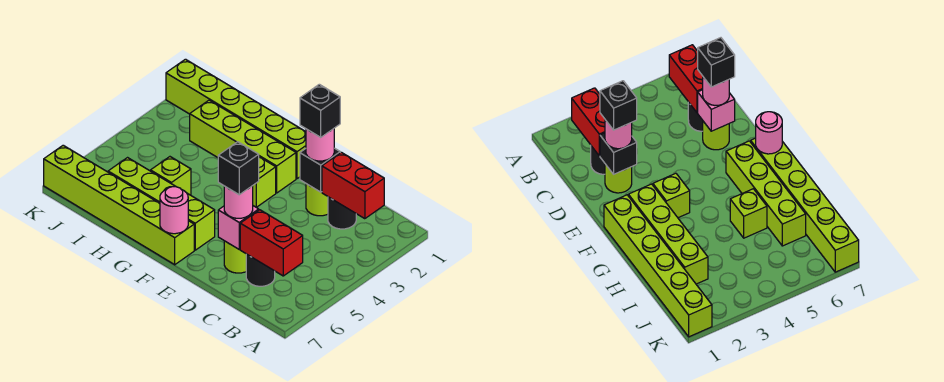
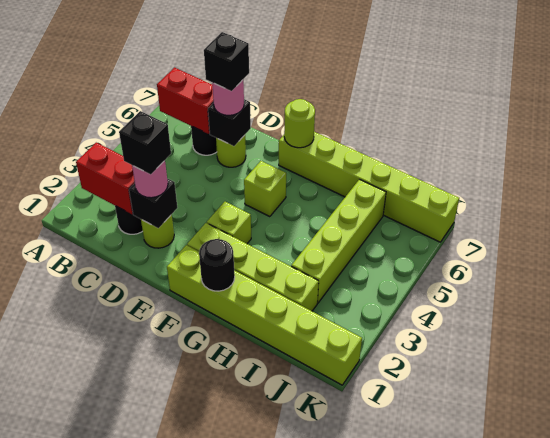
pink 1x1 brick [218,206,259,249] -> black 1x1 brick [208,99,251,146]
lime 1x4 brick [108,158,215,250] -> lime 1x4 brick turned to [291,179,386,303]
pink 1x1 round brick [160,187,188,234] -> lime 1x1 round brick [284,99,315,148]
none -> black 1x1 round brick [199,239,235,291]
lime 1x1 brick [151,157,191,195] -> lime 1x1 brick moved to [244,161,286,217]

